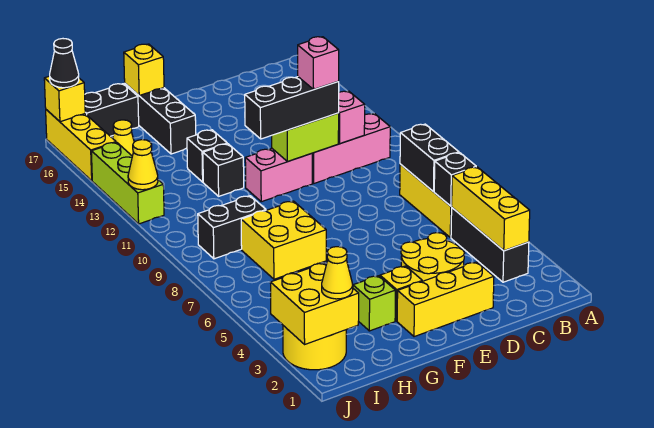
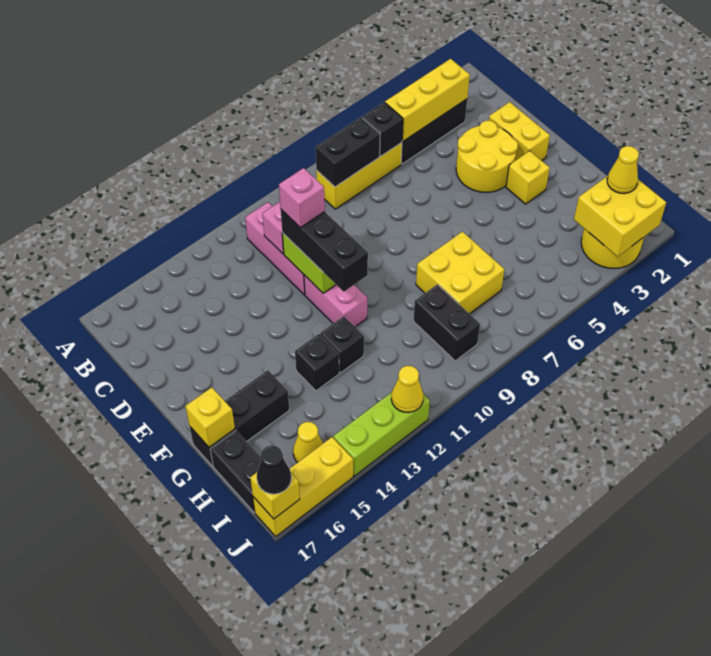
yellow 1x3 brick [397,262,494,337] -> yellow 1x2 brick [489,102,550,161]
lime 1x1 brick [353,276,395,331] -> none

